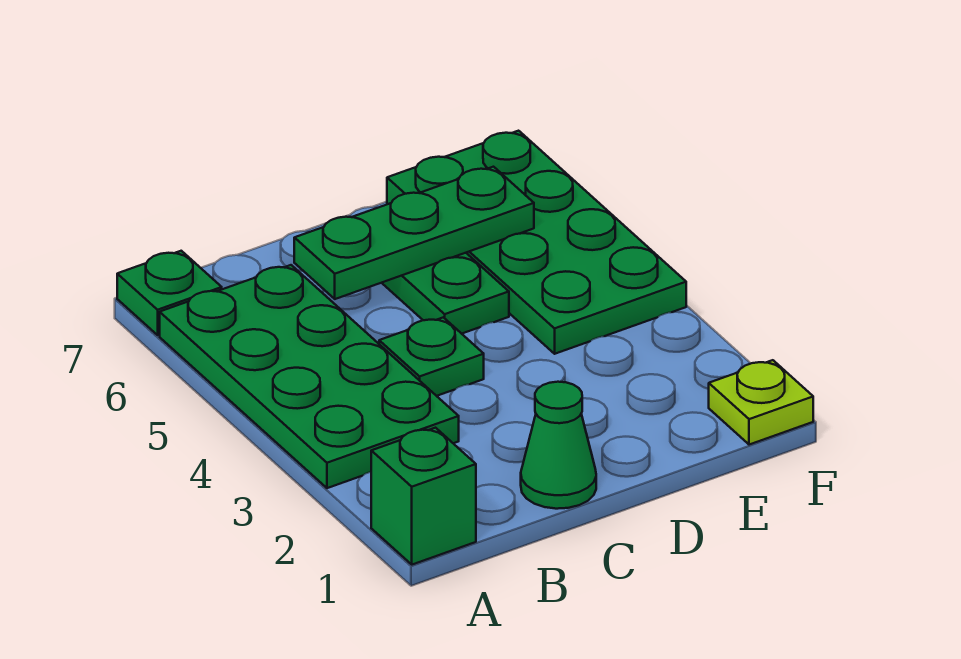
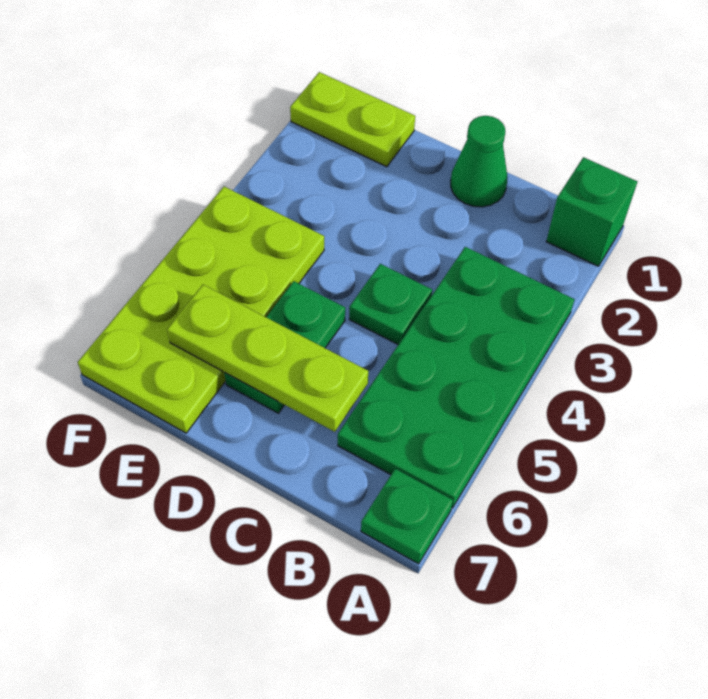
green 1x3 plate [294,167,534,299] -> lime 1x3 plate [167,285,368,432]
green 2x4 plate [387,131,686,354] -> lime 2x4 plate [78,187,324,433]
lime 1x1 plate [709,360,813,445] -> lime 1x2 plate [290,72,415,167]

